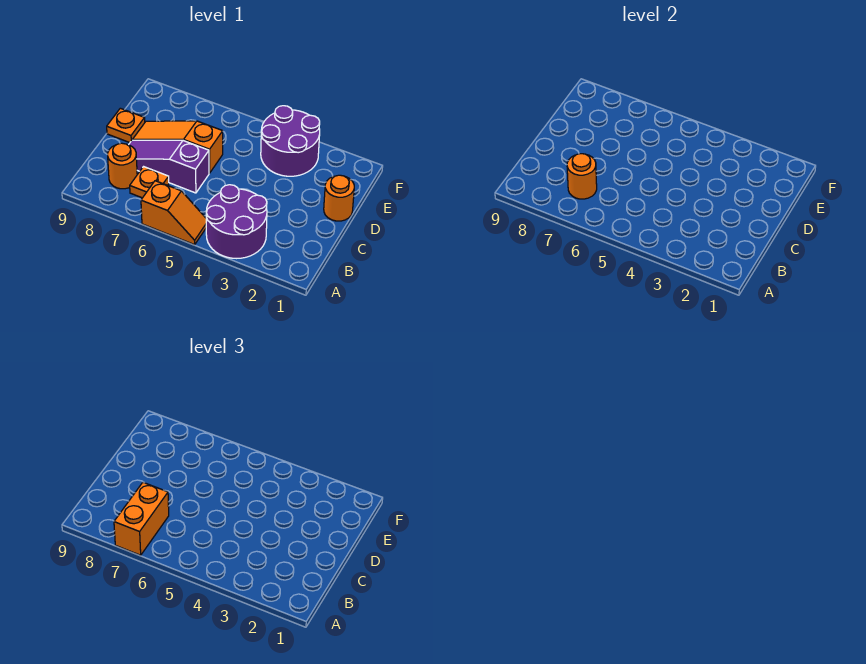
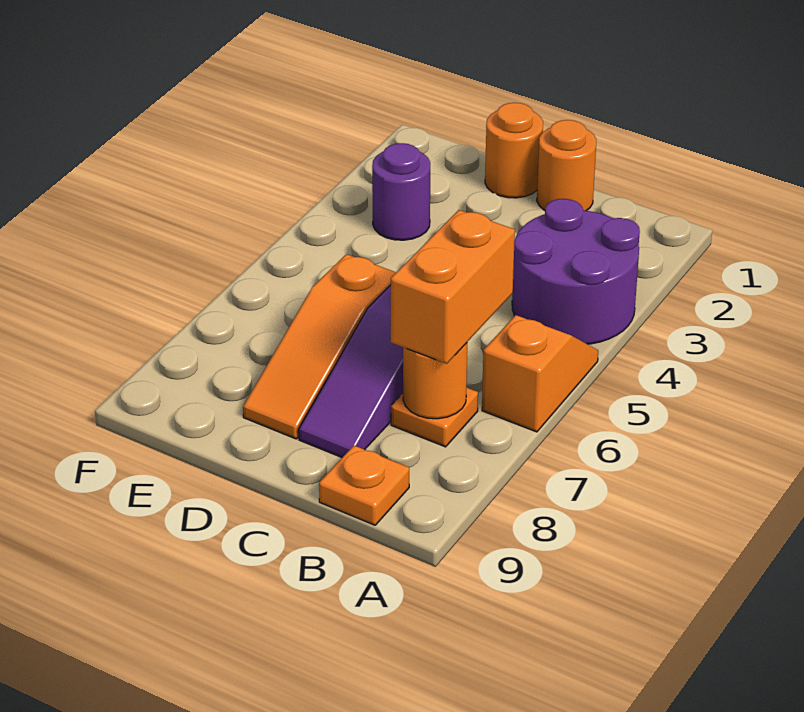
orange 1x2 brick [114,483,169,555] -> orange 1x2 brick turned to [391,210,515,364]
orange 1x1 round brick [108,143,137,189] -> orange 1x1 round brick moved to [537,120,596,211]
orange 1x1 plate [107,108,145,143] -> orange 1x1 plate moved to [319,446,409,525]
purple 2x2 round brick [261,106,320,176] -> purple 1x1 round brick [372,143,430,240]

